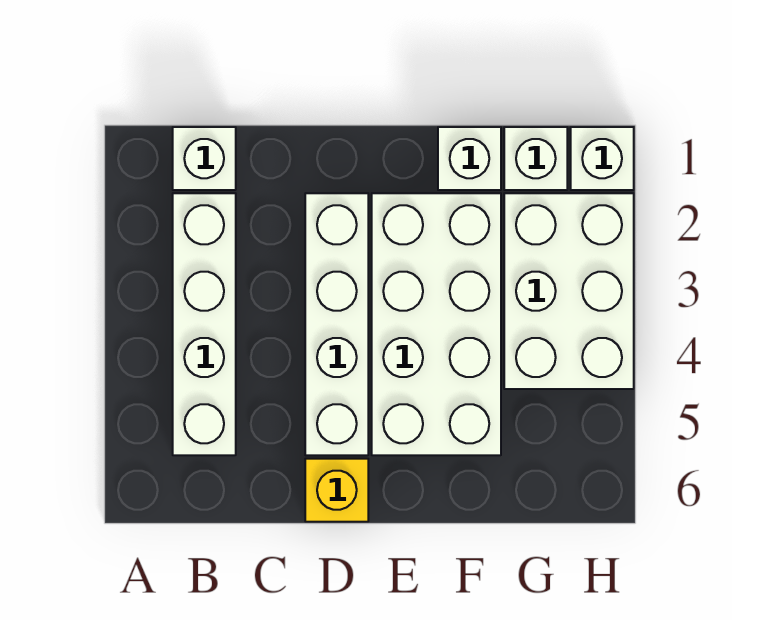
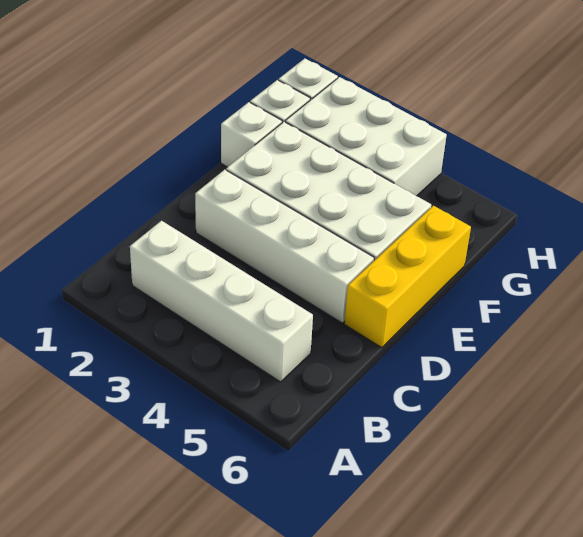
white 1x1 brick [173,127,236,190] -> none
yellow 1x1 brick [305,459,368,522] -> yellow 1x3 brick [344,206,471,348]

